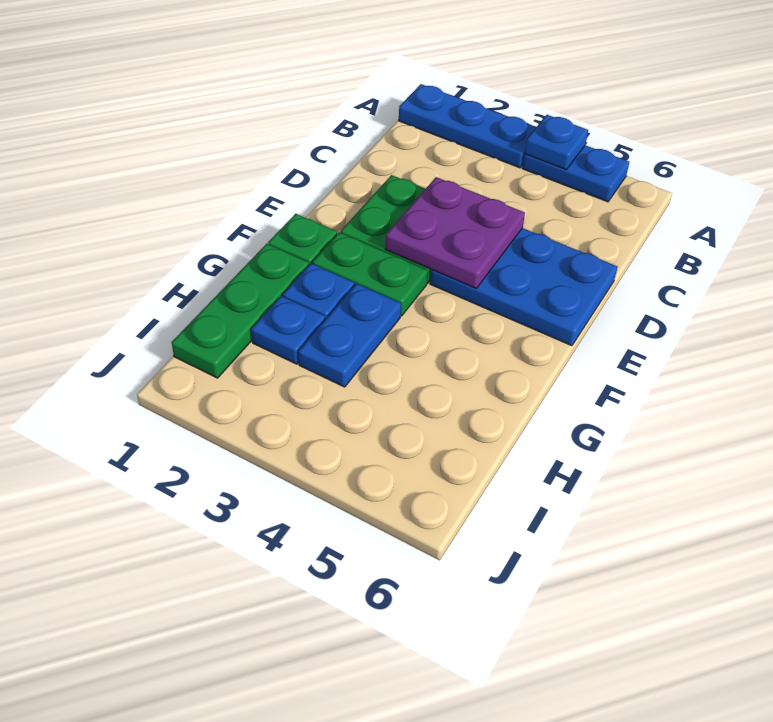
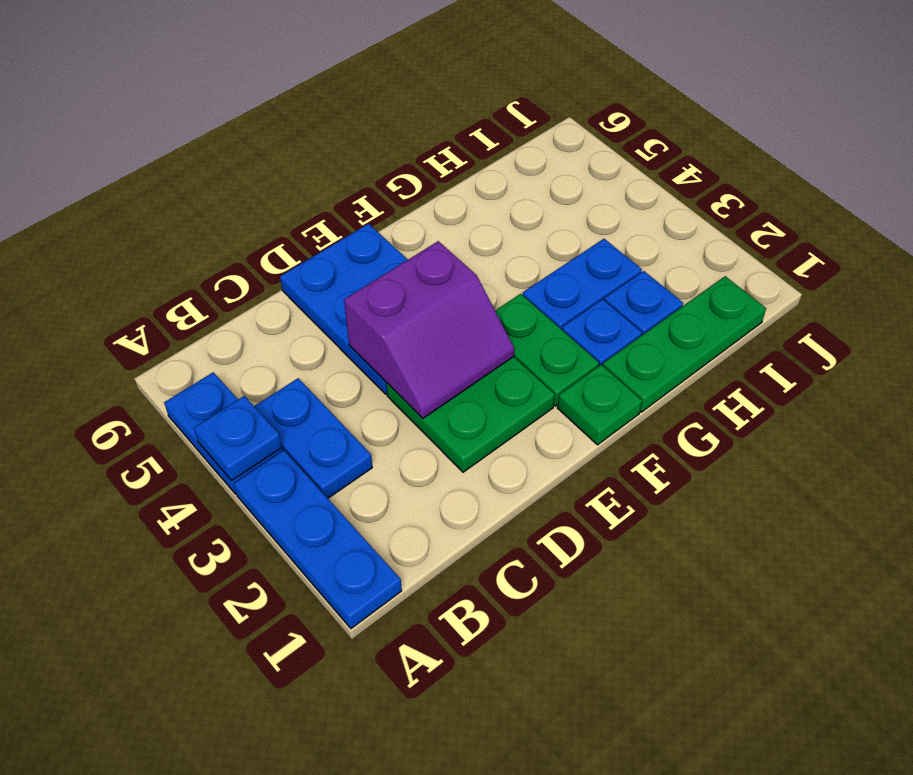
none -> blue 1x2 plate [254,378,372,498]
purple 2x2 plate [385,177,525,288] -> purple 2x2 slope [344,241,514,418]

